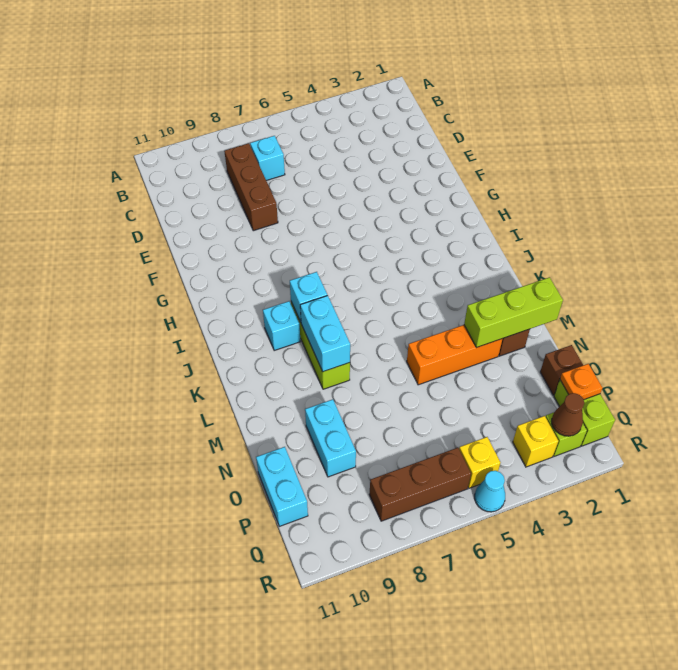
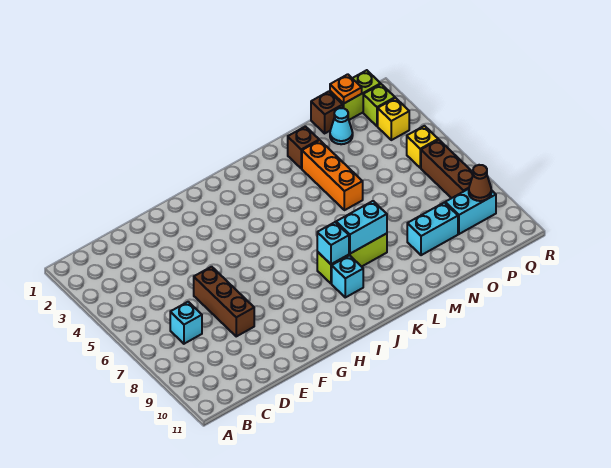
brown 1x3 brick [224,143,278,231] -> brown 1x3 brick turned to [194,267,254,336]
lime 1x3 brick [464,277,563,348] -> none
cyan 1x2 brick [256,447,308,526] -> cyan 1x2 brick moved to [445,189,496,234]
brown 1x1 cone [552,393,584,436] -> brown 1x1 cone moved to [469,165,491,201]
cyan 1x1 cone [475,471,505,512] -> cyan 1x1 cone moved to [330,108,353,144]

